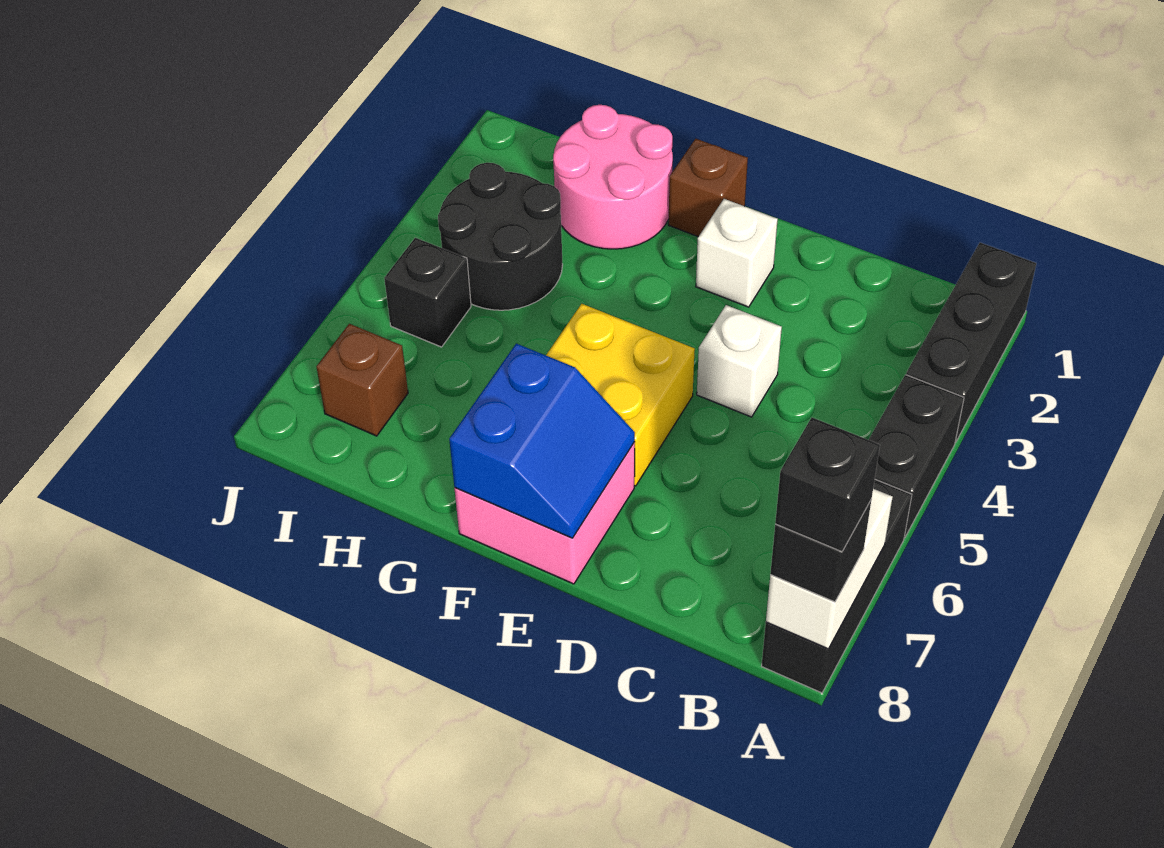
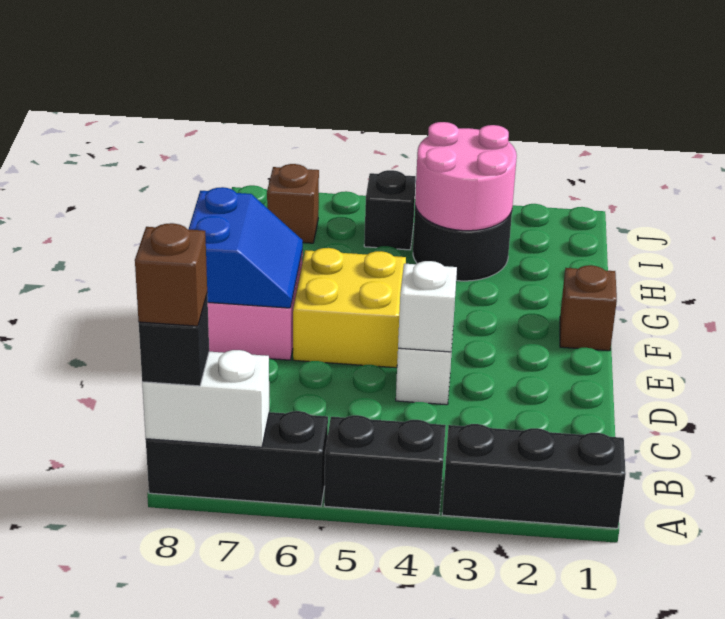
black 1x1 brick [775,418,880,552] -> brown 1x1 brick [135,223,207,326]
white 1x1 brick [696,199,778,307] -> white 1x1 brick moved to [398,261,457,352]
blue 2x2 slope [449,344,635,538] -> blue 2x2 slope turned to [189,187,303,308]
pink 2x2 round brick [553,105,673,249] -> pink 2x2 round brick moved to [415,122,517,231]

